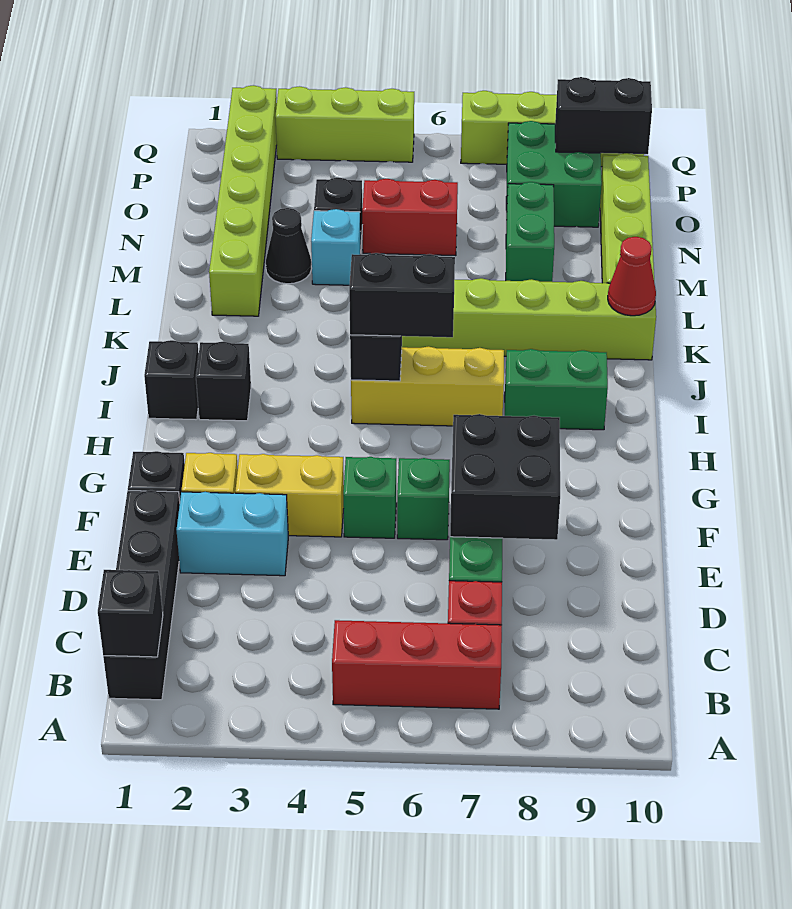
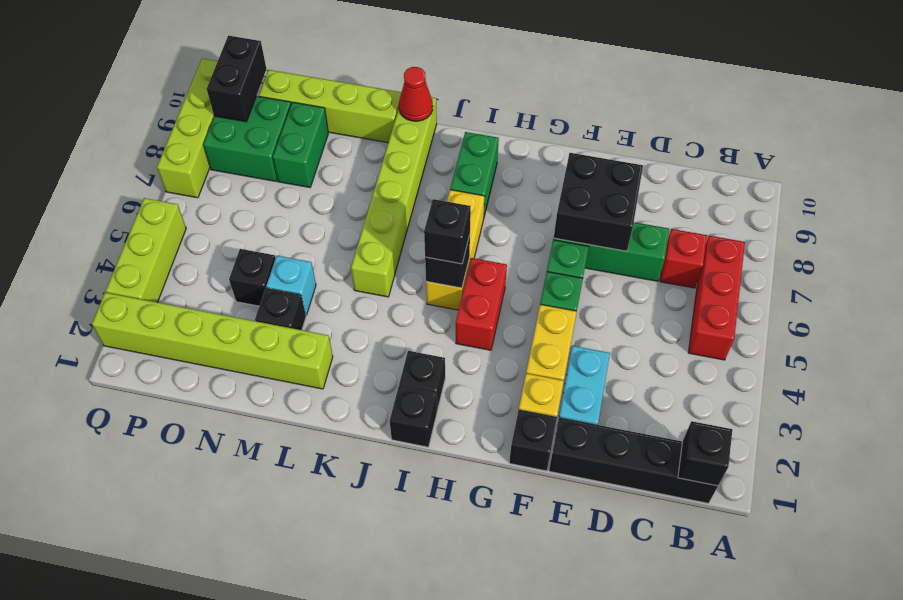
black 1x2 brick [349,253,455,337] -> black 1x1 brick [424,199,471,264]
black 1x1 cone [266,208,312,284] -> black 1x1 brick [255,288,306,330]
green 1x2 brick [506,182,554,282] -> green 1x2 brick turned to [273,102,328,187]
red 1x2 brick [362,179,458,256] -> red 1x2 brick moved to [456,258,507,350]

